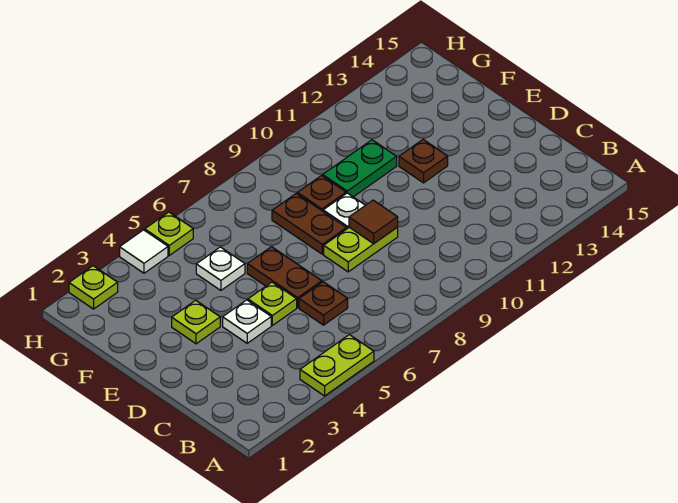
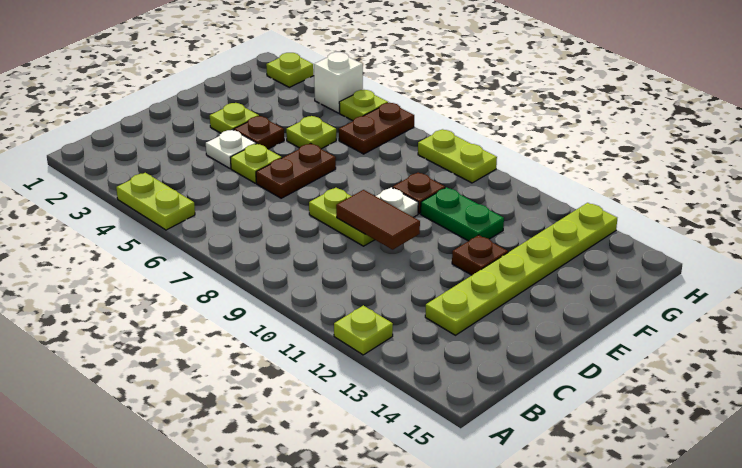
none -> lime 1x1 plate [334,305,393,355]
brown 1x1 plate [299,282,348,325] -> brown 1x1 plate moved to [234,116,284,149]
none -> lime 1x6 plate [425,203,617,335]
brown 1x1 tile [349,200,398,244] -> brown 1x2 tile [336,190,420,250]
brown 1x2 plate [272,193,347,254] -> brown 1x2 plate moved to [339,103,414,154]
white 1x1 plate [196,247,245,290] -> lime 1x1 plate [286,116,336,149]
white 1x1 tile [120,230,168,273] -> white 1x1 brick [314,52,363,113]
none -> lime 1x2 plate [418,129,497,183]

